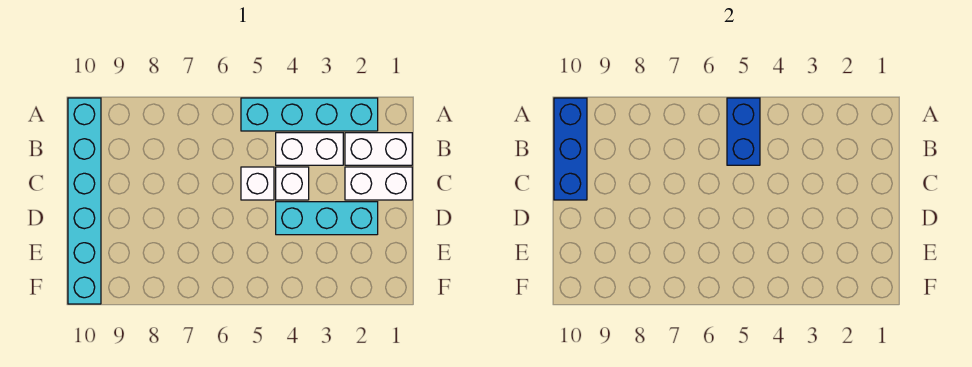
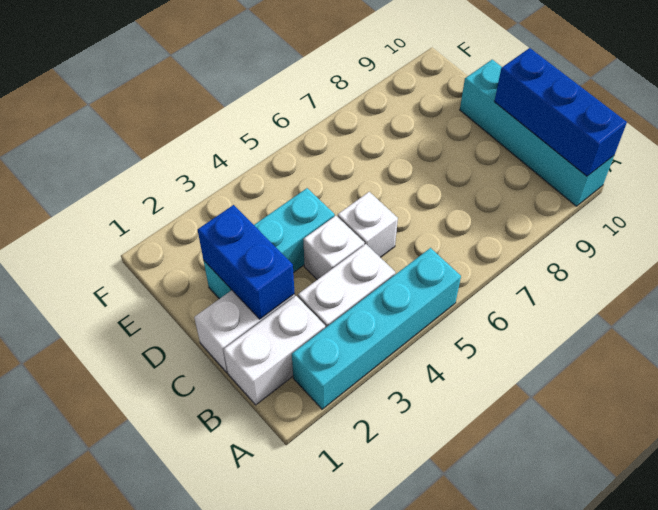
blue 1x2 brick [727,98,760,165] -> blue 1x2 brick moved to [197,205,295,319]
cyan 1x6 brick [68,98,101,304] -> cyan 1x4 brick [460,60,614,206]

